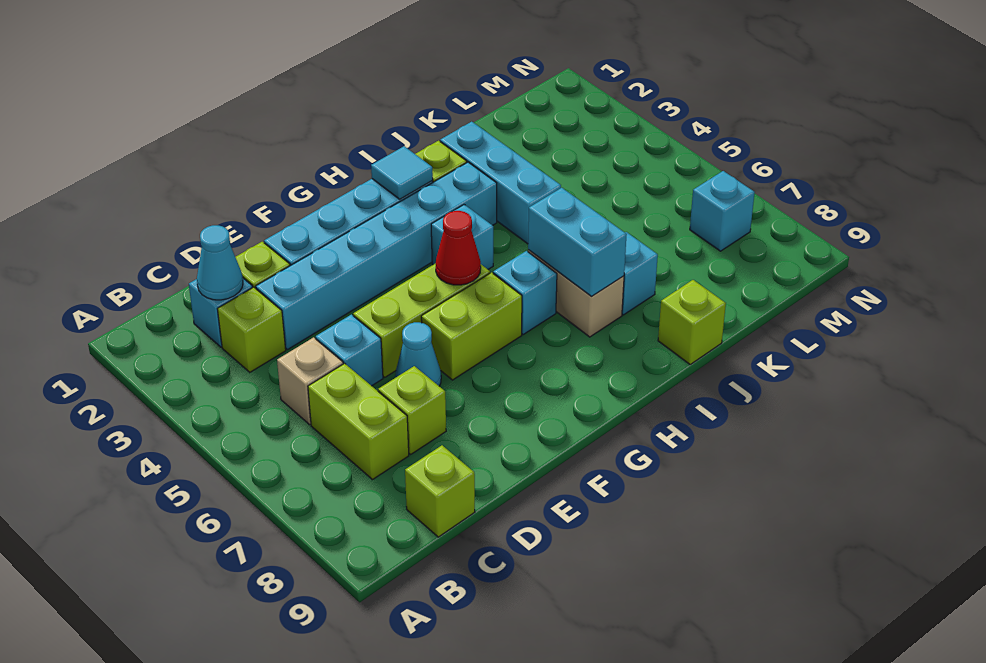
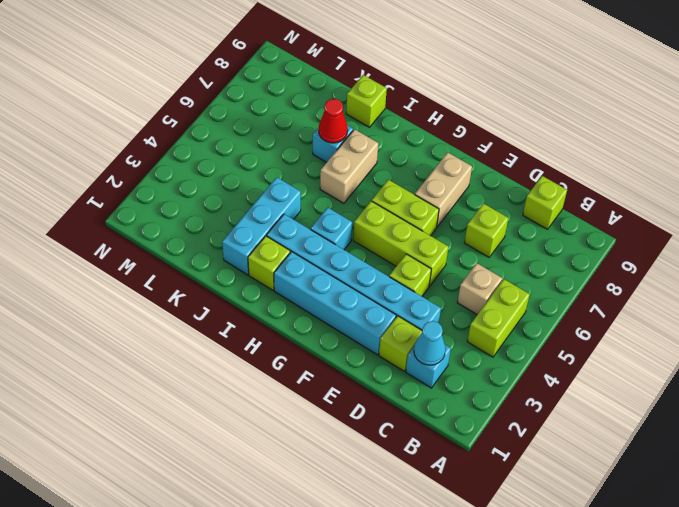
lime 1x1 brick [218,287,286,372] -> lime 1x1 brick moved to [389,254,431,296]
lime 1x2 brick [308,363,409,480] -> lime 1x2 brick moved to [467,279,530,357]
cyan 1x1 brick [316,314,383,386] -> none
cyan 1x1 cone [395,322,441,386] -> none
none -> tan 1x2 brick [415,152,472,227]
red 1x1 cone [436,211,481,285] -> red 1x1 cone moved to [319,99,348,143]
cyan 1x1 tile [371,146,433,199] -> none
cyan 1x1 brick [493,251,557,334] -> none
cyan 1x2 brick [528,188,627,297] -> none
cyan 1x1 brick [690,171,755,251] -> none

